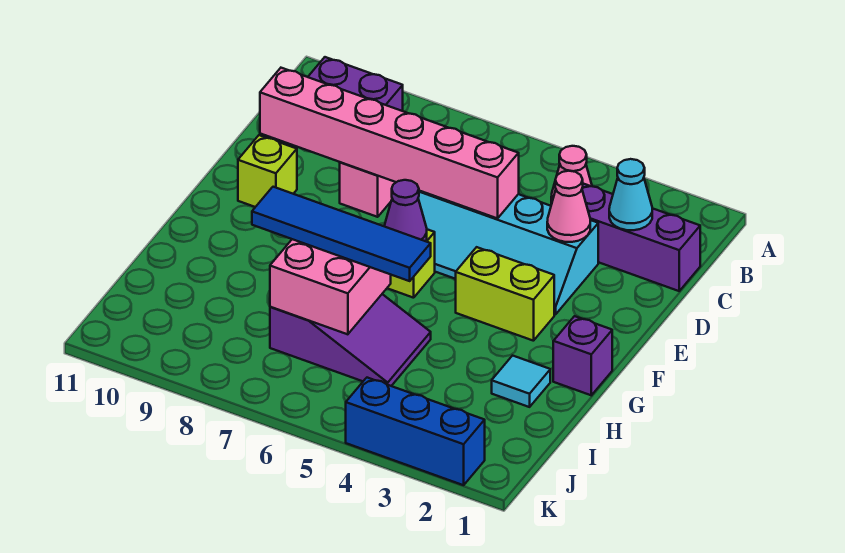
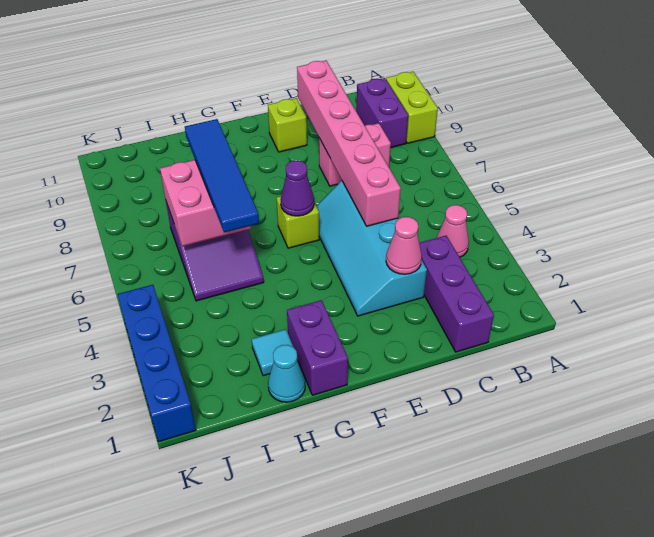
cyan 1x1 cone [609,159,652,230] -> cyan 1x1 cone moved to [268,345,305,402]
lime 1x2 brick [456,247,554,341] -> lime 1x2 brick moved to [386,72,438,143]
purple 1x1 brick [553,316,612,395] -> purple 1x2 brick [287,300,348,395]
blue 1x3 brick [346,378,485,485] -> blue 1x4 brick [118,285,196,442]

